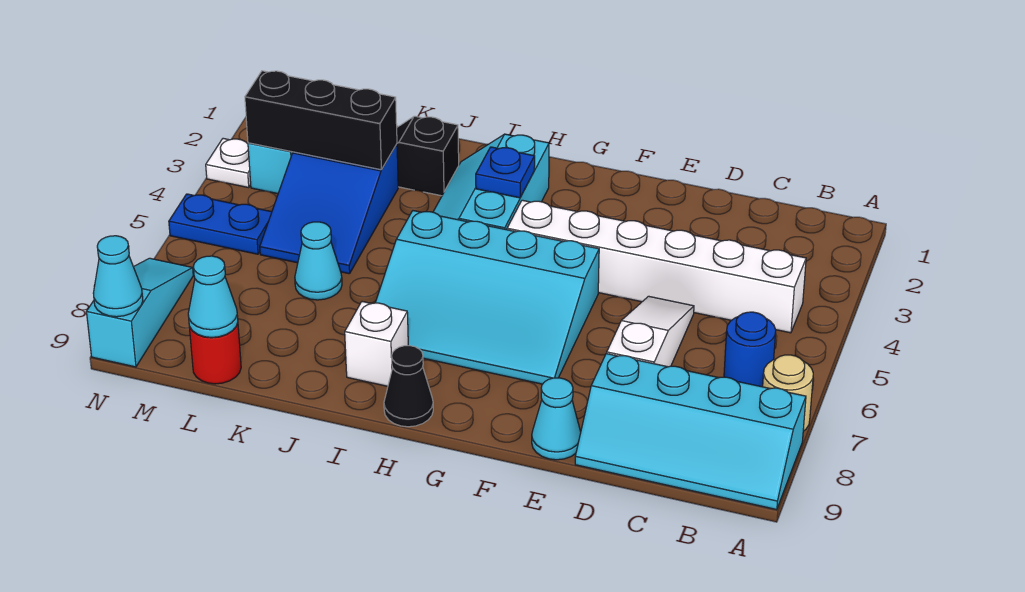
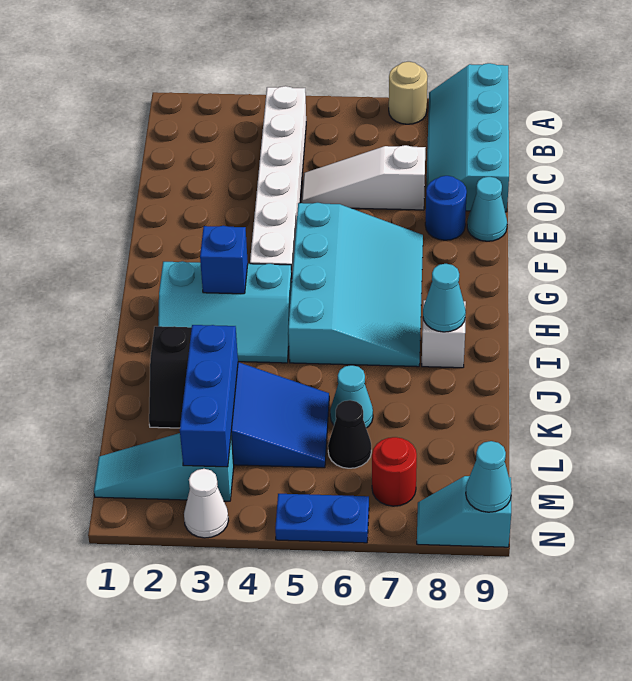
cyan 2x4 slope [575,354,806,510] -> cyan 2x4 slope turned to [426,63,509,212]
blue 1x1 round brick [724,312,776,387] -> blue 1x1 round brick moved to [425,176,467,240]
blue 1x1 plate [476,147,535,198] -> blue 1x1 brick [200,226,248,294]
black 1x1 cone [384,346,433,427] -> black 1x1 cone moved to [328,400,371,468]
black 1x3 brick [245,71,397,170] -> blue 1x3 brick [180,325,238,467]
red 1x1 round brick [189,323,241,384] -> red 1x1 round brick moved to [372,437,417,506]
cyan 1x1 cone [188,256,238,337] -> cyan 1x1 cone moved to [423,264,466,332]
blue 1x2 plate [169,194,272,254] -> blue 1x2 plate turned to [275,494,369,543]
white 1x1 plate [206,138,251,188] -> white 1x1 cone [184,469,229,538]
cyan 1x3 slope [87,258,193,367] -> cyan 1x2 slope [417,476,511,547]

